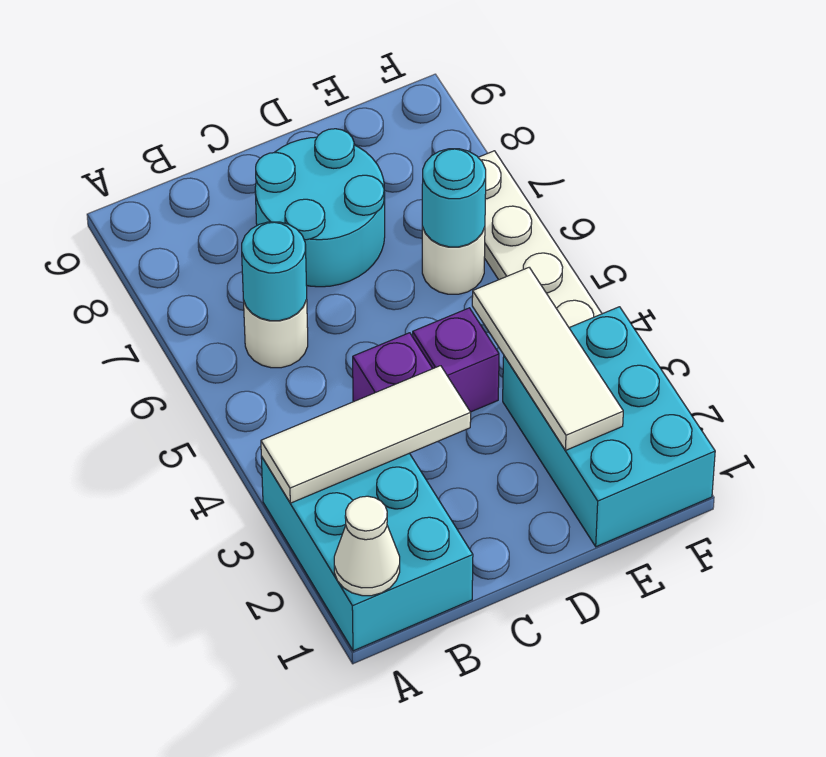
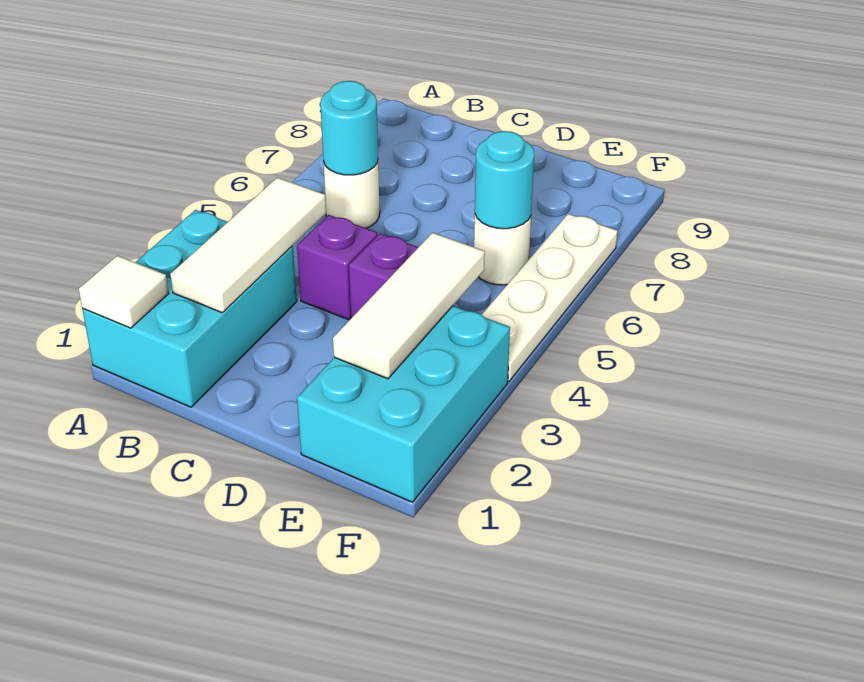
white 1x1 cone [334,496,400,596] -> white 1x1 tile [79,256,169,328]
white 1x3 tile [261,366,471,503] -> white 1x3 tile turned to [170,178,326,312]
cyan 2x2 round brick [255,129,385,287] -> none

